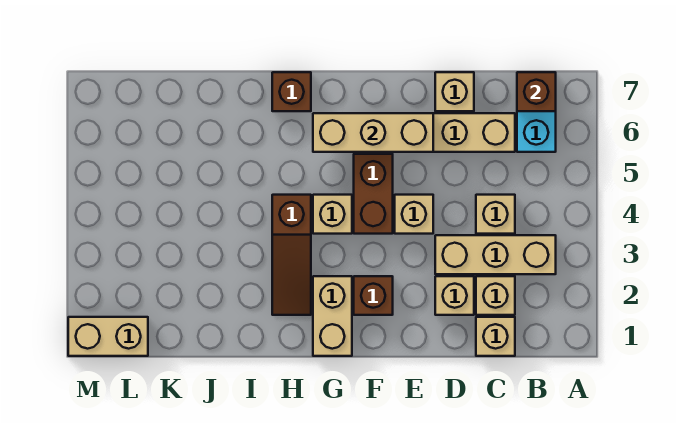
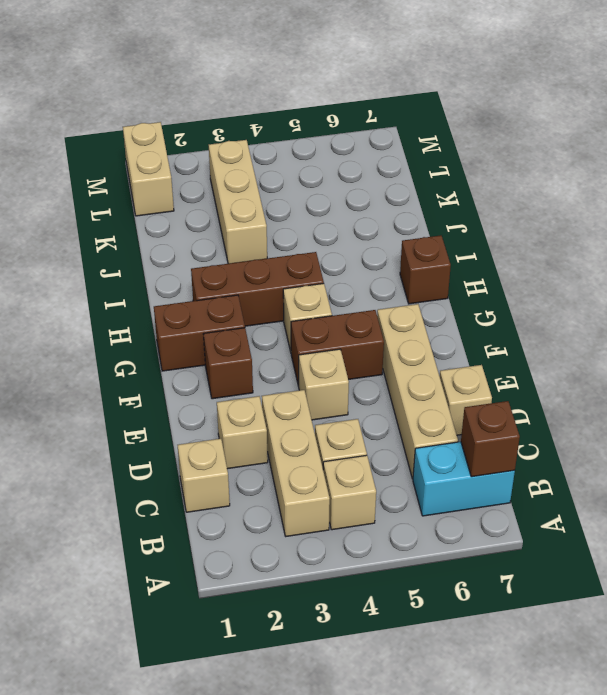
tan 1x1 brick [476,276,515,315] -> tan 1x1 brick moved to [323,455,376,530]
tan 1x3 brick [313,113,433,152] -> tan 1x3 brick moved to [209,140,267,264]
tan 1x2 brick [313,276,352,356] -> brown 1x2 brick [154,295,245,371]
brown 1x3 slope [272,195,311,315] -> brown 1x3 brick [191,252,324,326]

